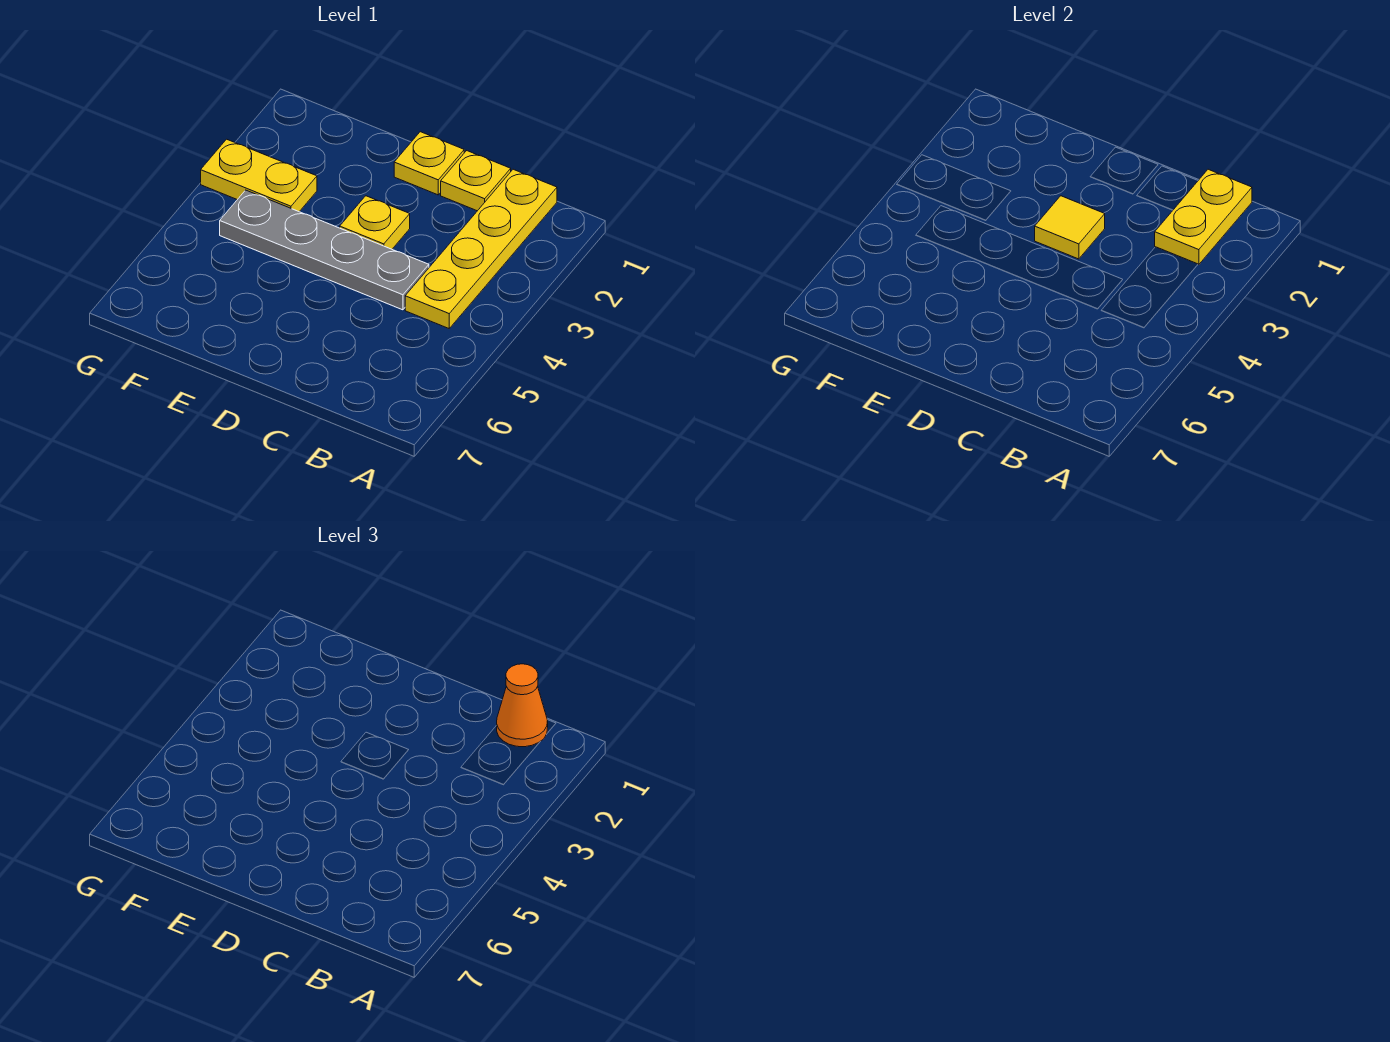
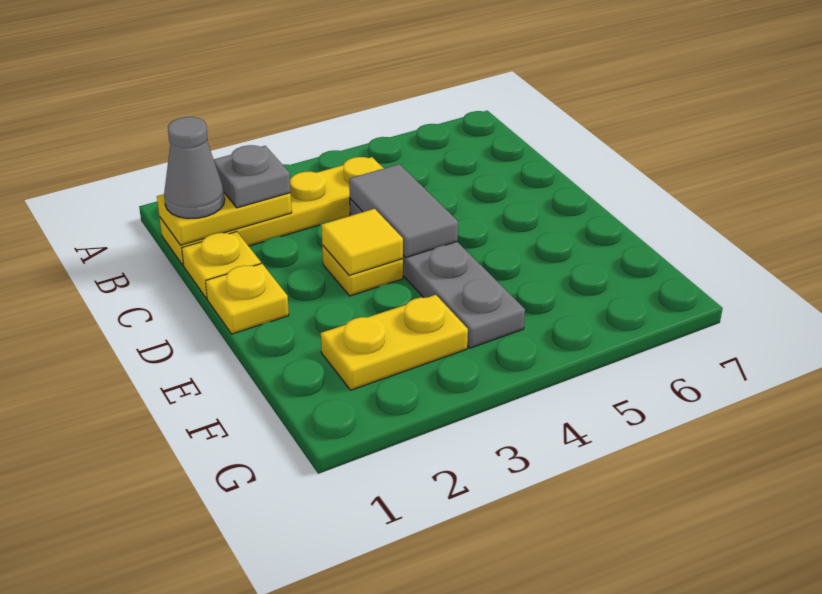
orange 1x1 cone [497,664,548,747] -> grey 1x1 cone [164,117,225,218]
none -> grey 1x1 plate [214,145,291,208]
none -> grey 1x2 tile [349,164,458,258]
yellow 1x2 plate [201,139,317,212] -> yellow 1x2 plate turned to [321,295,468,390]

